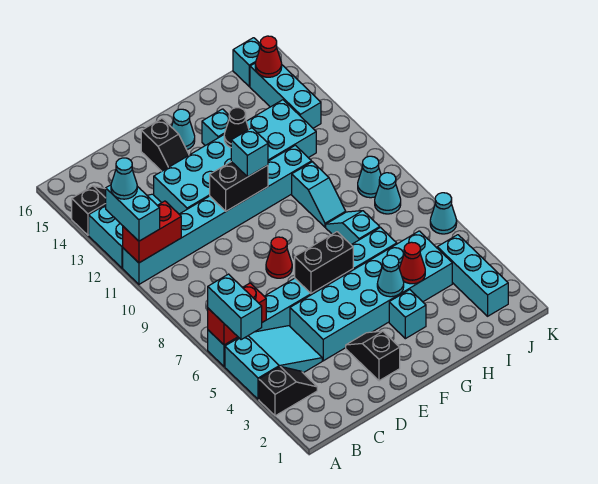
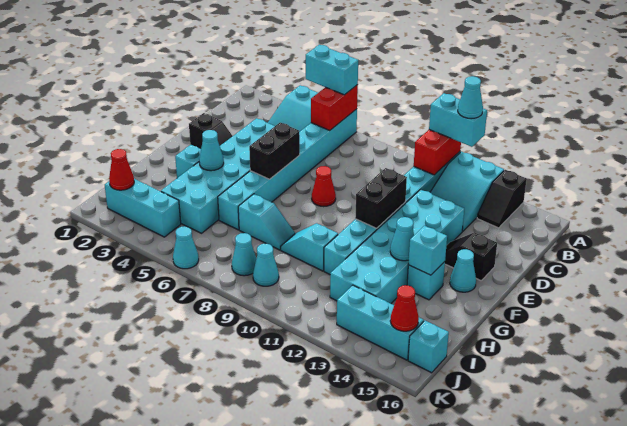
black 1x2 slope [259,367,317,416] -> none
cyan 1x1 brick [231,128,268,177] -> cyan 1x1 brick moved to [408,226,447,275]
black 1x1 cone [224,108,249,147] -> cyan 1x1 cone [390,217,414,261]
red 1x1 cone [399,242,425,284] -> red 1x1 cone moved to [109,149,134,190]

